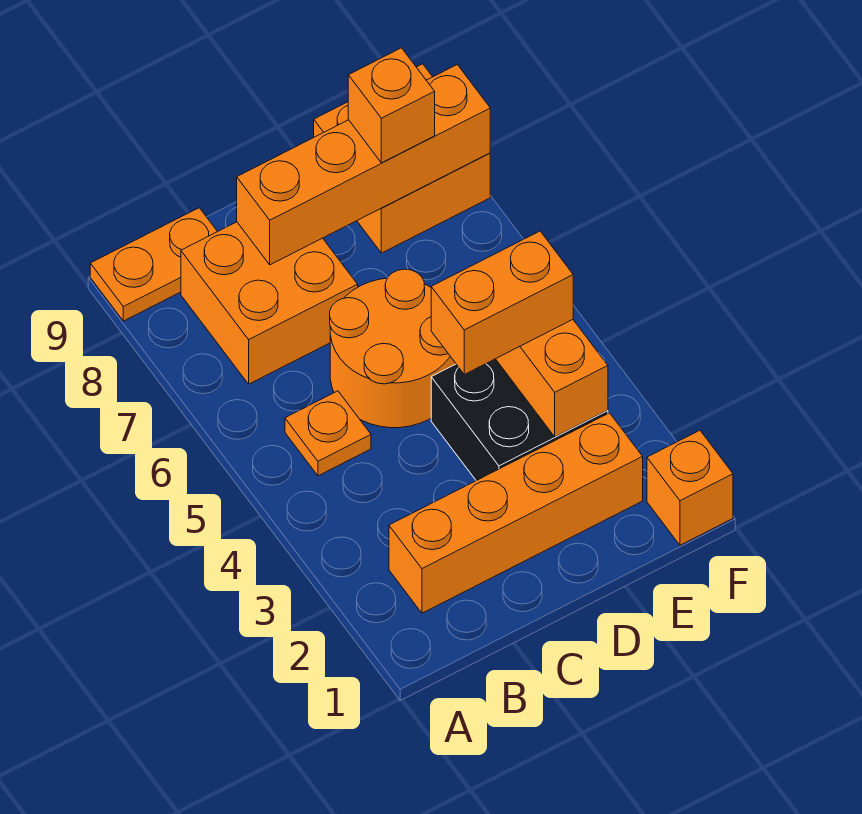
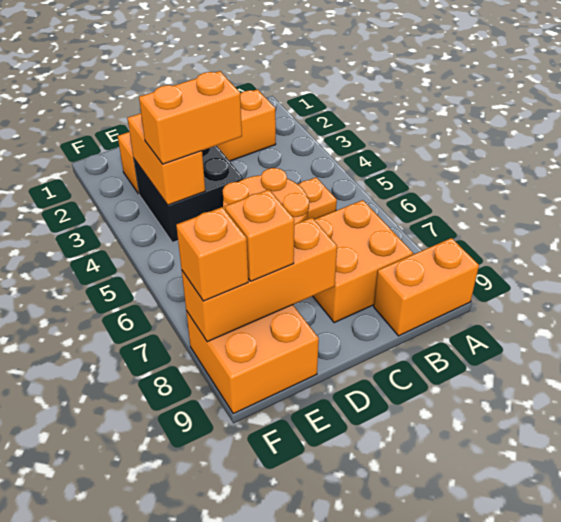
orange 1x2 plate [90,208,217,321] -> orange 1x2 brick [374,238,479,336]
orange 1x4 brick [237,65,490,265] -> orange 1x3 brick [182,218,337,342]
orange 1x1 brick [647,430,733,545] -> orange 1x1 brick moved to [176,207,248,301]

